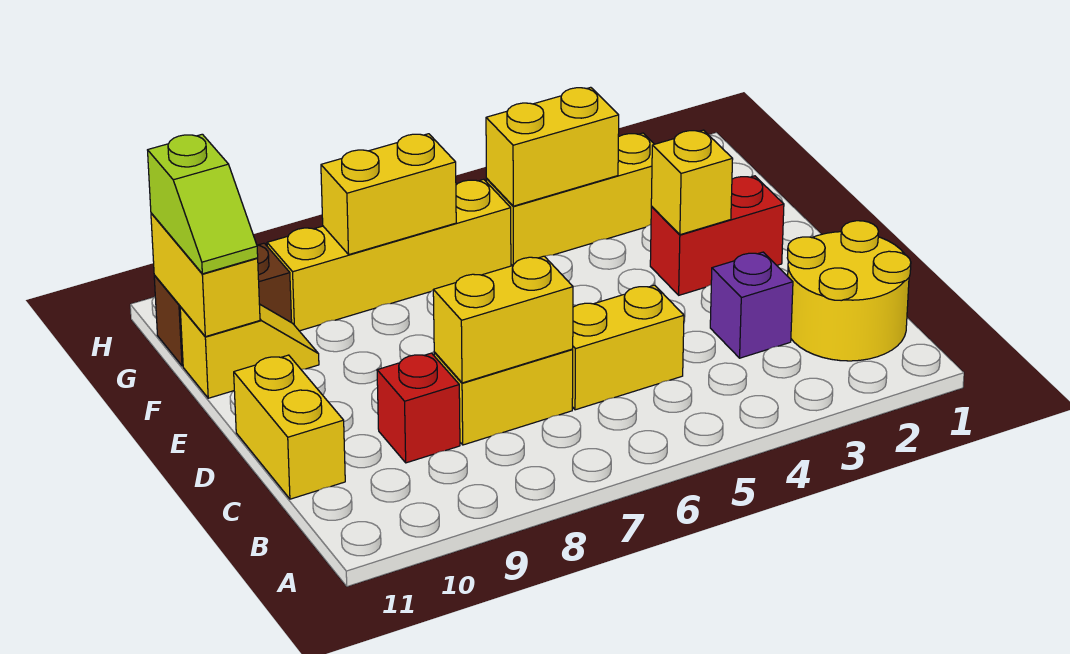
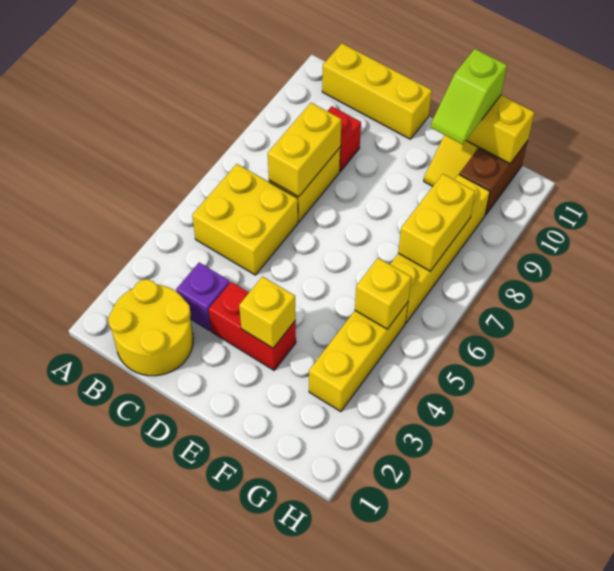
yellow 1x2 brick [572,285,684,410] -> yellow 2x2 brick [192,164,298,275]
yellow 1x2 brick [234,355,345,499] -> yellow 1x3 brick [322,43,432,139]
red 1x2 brick [650,176,784,295] -> red 1x2 brick turned to [208,282,296,370]
lime 1x2 slope [148,134,258,274] -> lime 1x2 slope turned to [431,49,507,144]
yellow 1x2 brick [486,87,619,206] -> yellow 1x1 brick [355,258,411,329]

